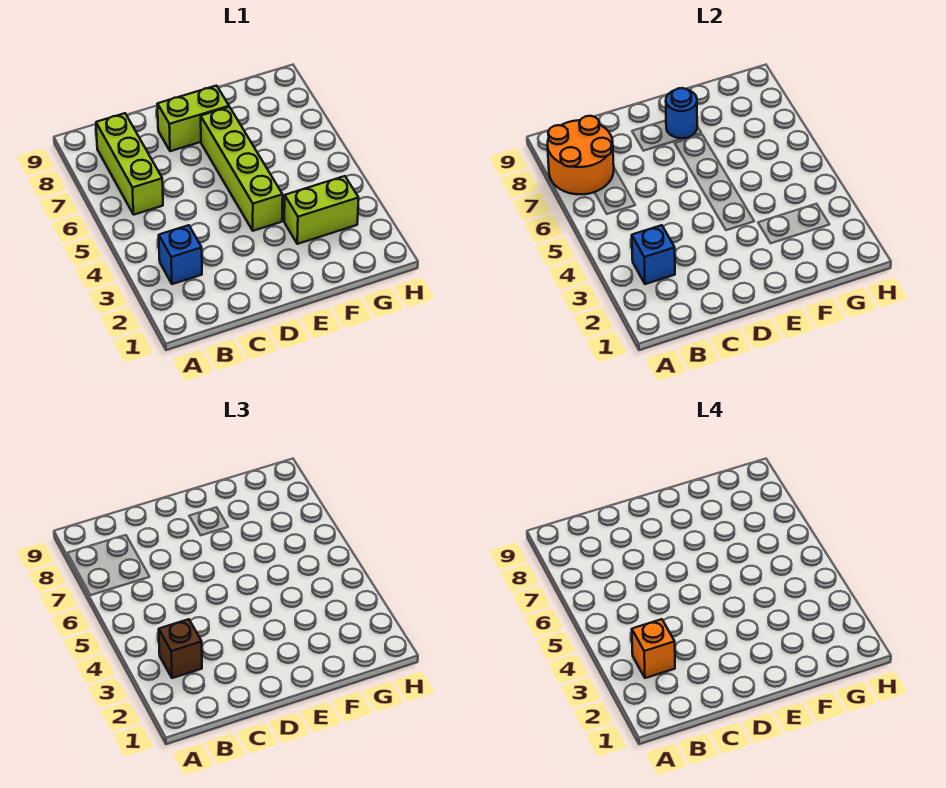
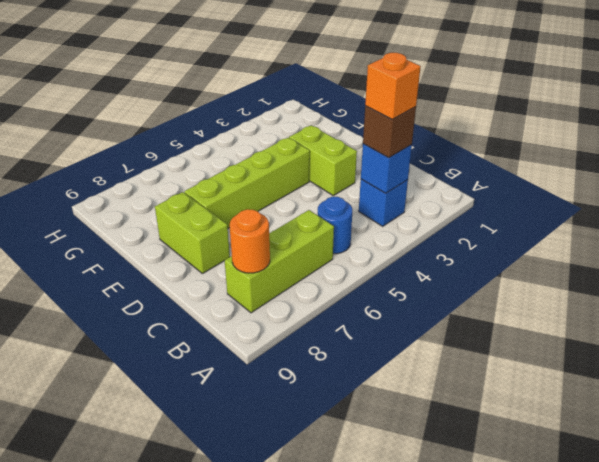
orange 2x2 round brick [547,116,614,194] -> orange 1x1 round brick [230,209,270,273]
blue 1x1 round brick [666,88,697,138] -> blue 1x1 round brick moved to [318,197,352,254]
lime 1x2 brick [284,176,359,244] -> lime 1x2 brick moved to [289,125,357,196]

